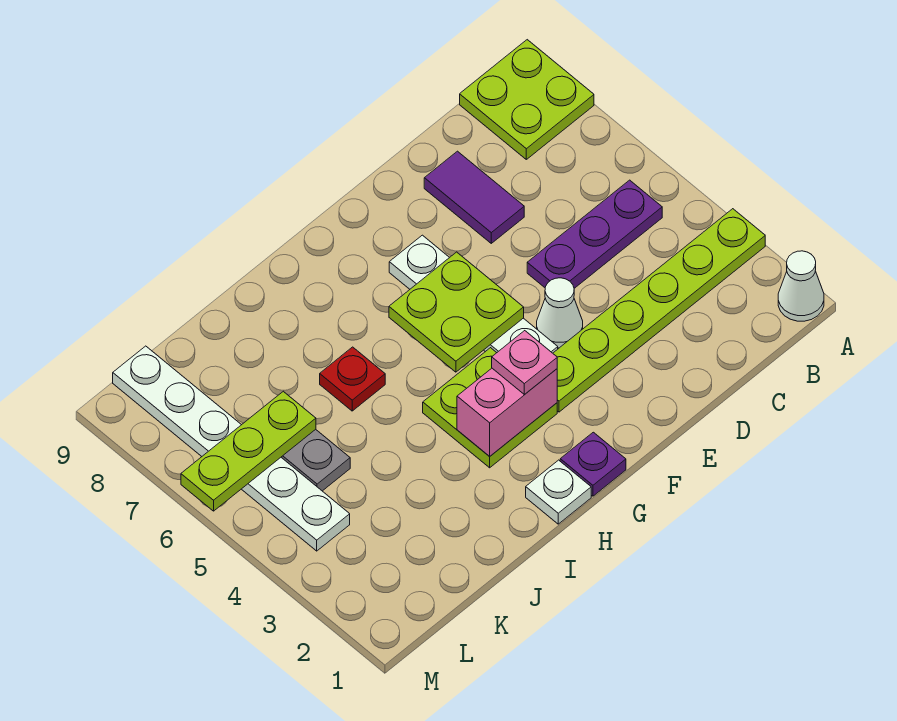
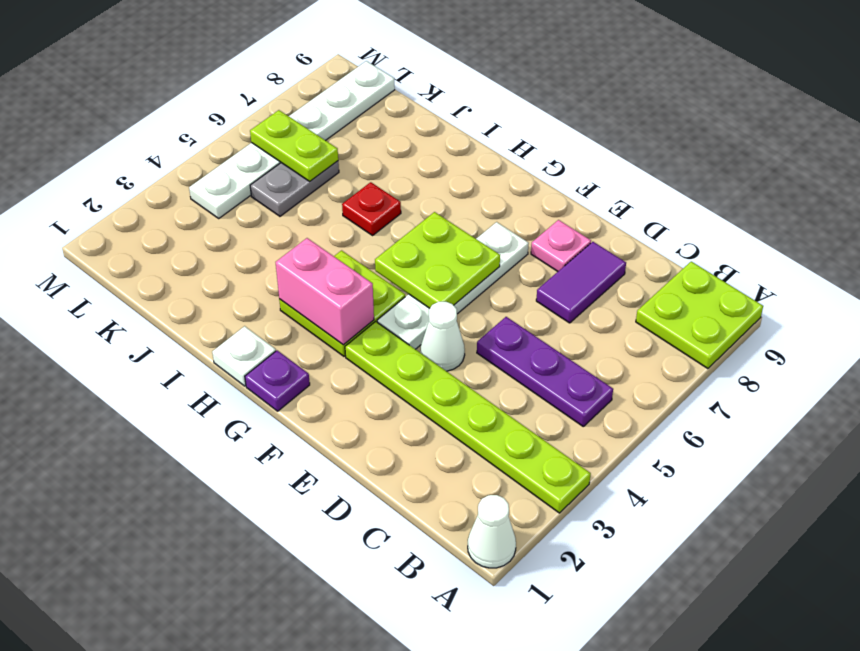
pink 1x1 plate [492,331,557,395] -> pink 1x1 plate moved to [531,220,591,271]
lime 1x3 plate [181,391,316,511] -> lime 1x2 plate [250,110,338,181]

